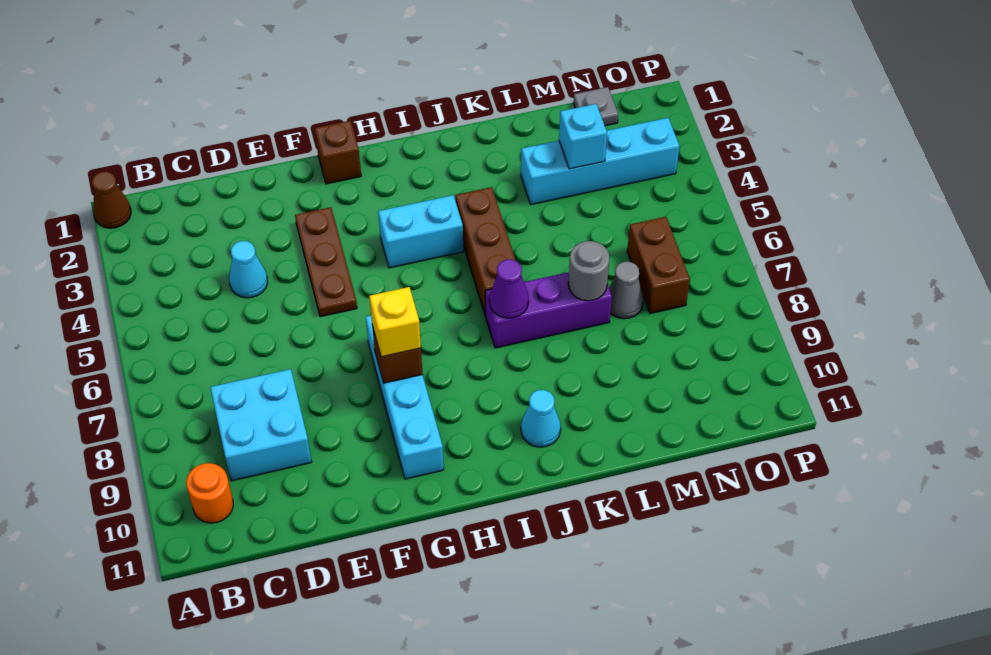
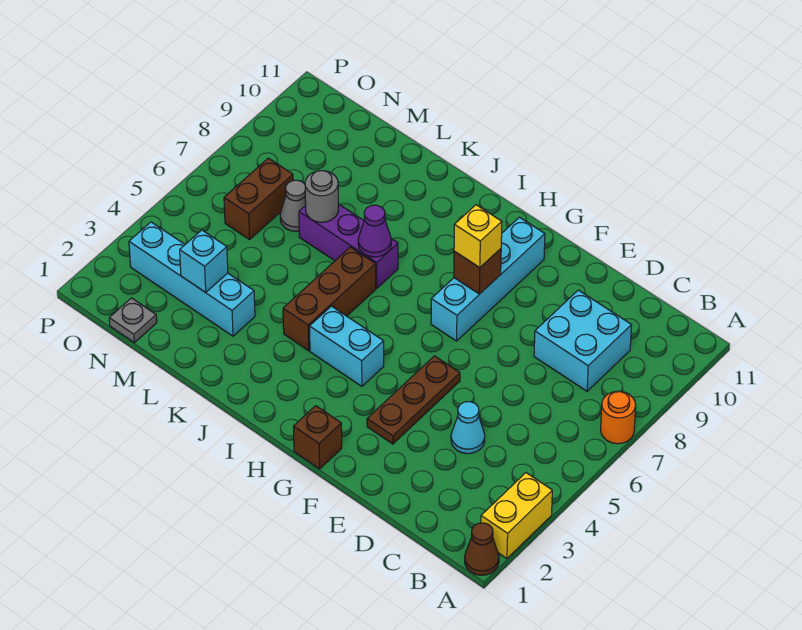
none -> yellow 1x2 brick [481,473,552,558]
orange 1x1 round brick [186,463,233,523] -> orange 1x1 round brick moved to [601,391,636,444]
cyan 1x1 cone [521,390,561,447] -> none

